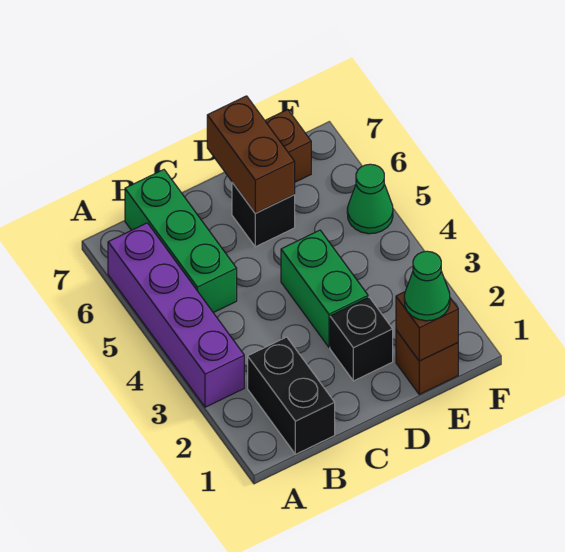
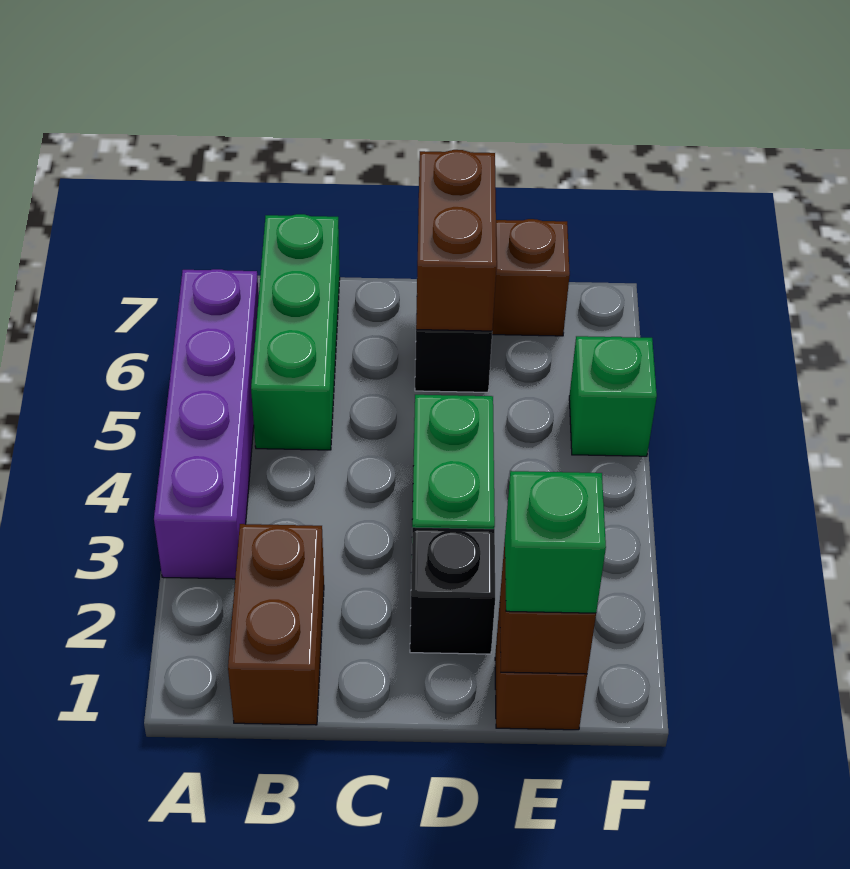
black 1x2 brick [248,337,335,454] -> brown 1x2 brick [228,524,324,725]
green 1x1 cone [404,251,450,321] -> green 1x1 brick [505,471,606,613]
green 1x1 cone [347,164,393,234] -> green 1x1 brick [569,336,657,456]

